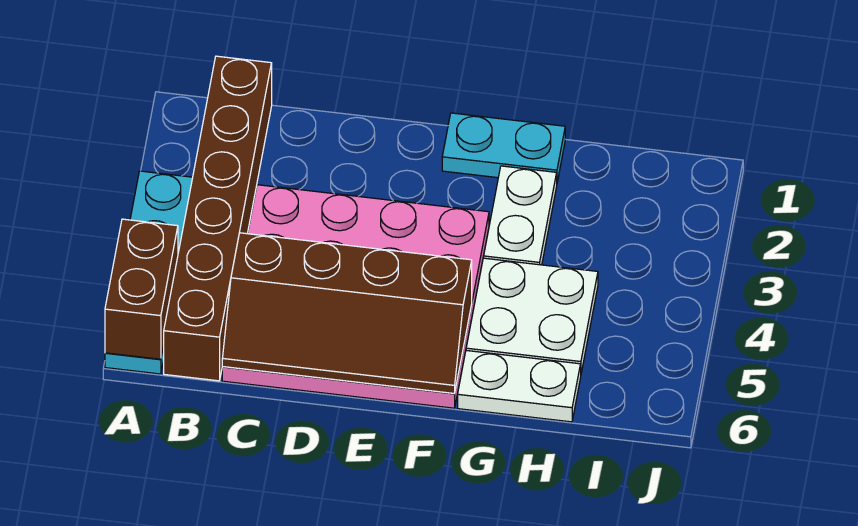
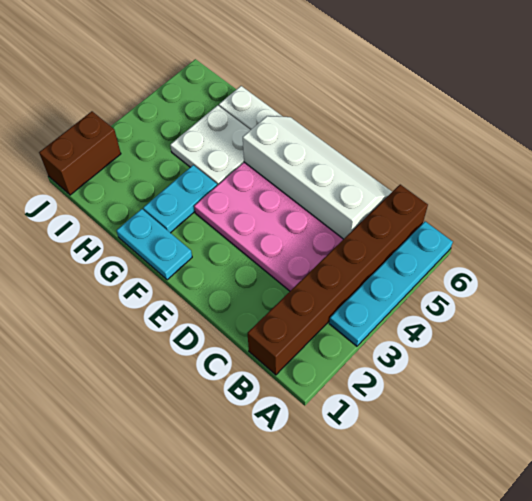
brown 1x2 brick [105,219,178,359] -> brown 1x2 brick moved to [39,111,121,195]
brown 2x4 slope [222,233,472,394] -> white 2x4 slope [243,116,392,239]
white 1x2 plate [484,166,557,265] -> cyan 1x2 plate [143,165,217,233]

